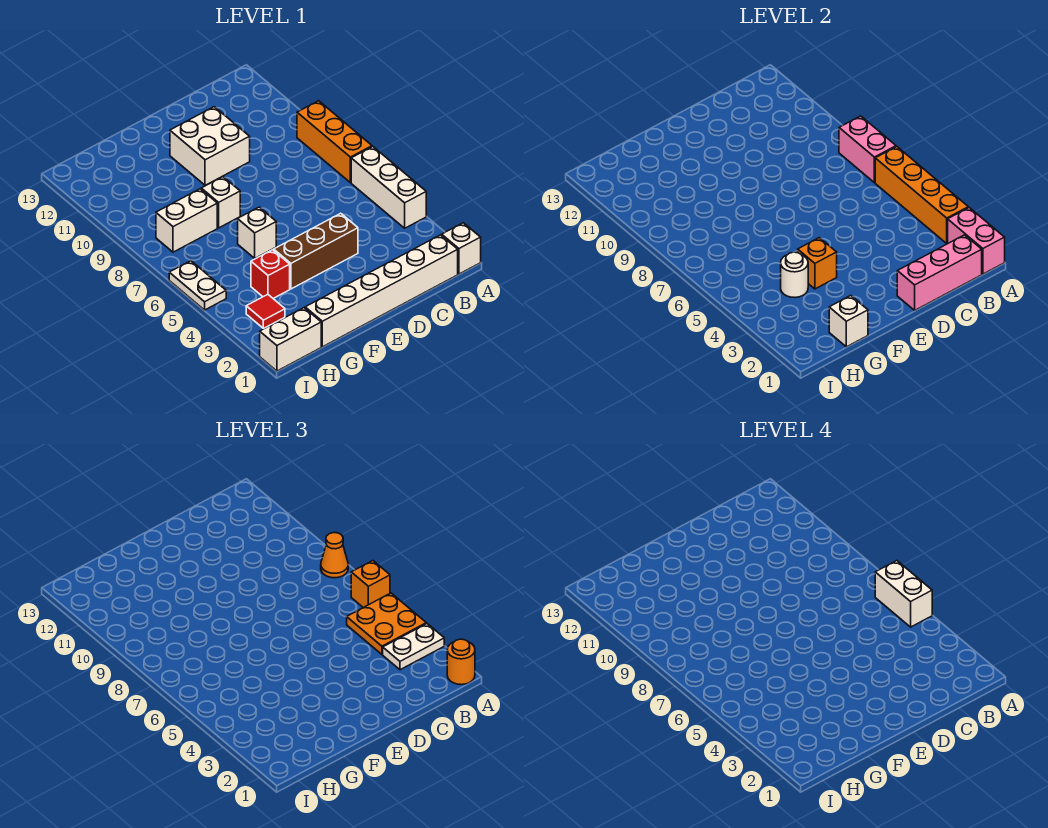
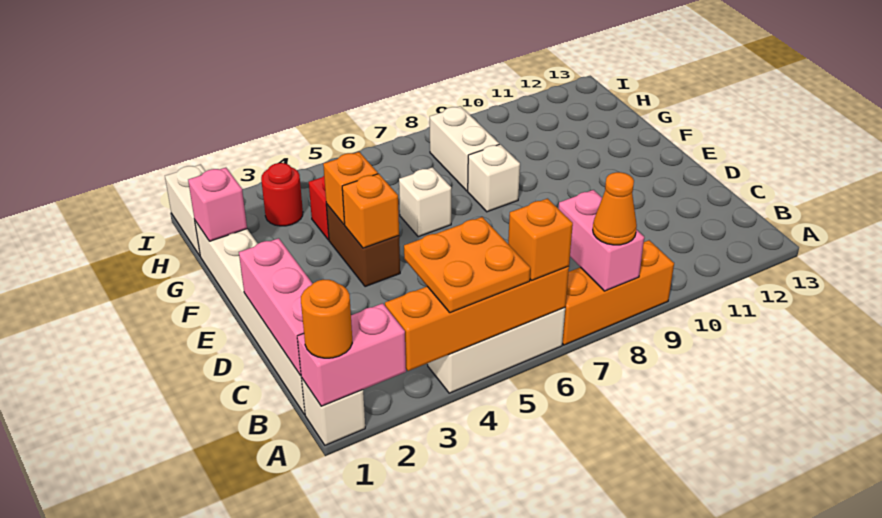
white 1x2 plate [383,624,444,670] -> none
white 1x2 brick [875,561,932,627] -> none
pink 1x2 brick [839,116,896,183] -> pink 1x2 brick turned to [559,190,644,291]
brown 1x3 brick [274,213,358,289] -> brown 1x2 brick [326,204,400,287]
white 2x2 brick [170,107,250,186] -> none
none -> orange 1x1 brick [342,174,399,248]
white 1x1 brick [829,296,868,347] -> pink 1x1 brick [188,168,247,241]
white 1x1 round brick [781,252,808,297] -> none
red 1x1 tile [246,294,285,328] -> red 1x1 round brick [261,163,303,226]
white 1x2 plate [169,261,226,310] -> none

